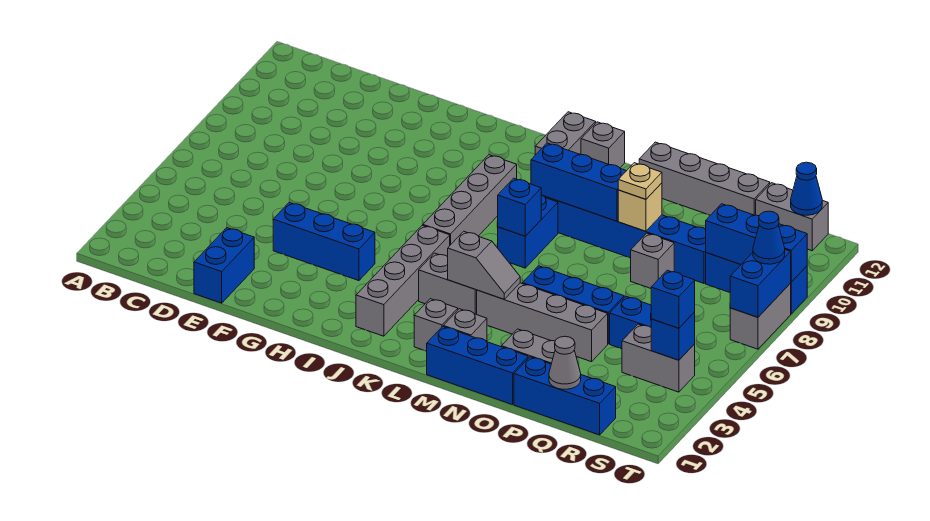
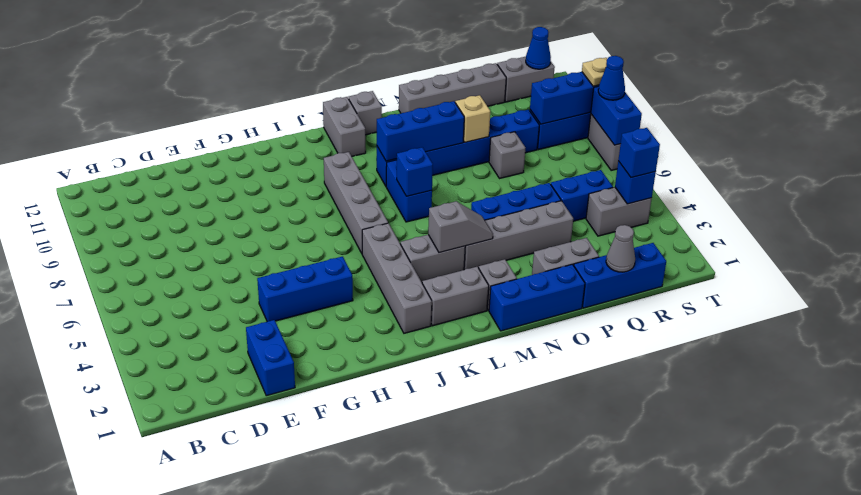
grey 1x1 brick [414,299,458,351] -> grey 1x2 brick [422,267,489,326]
tan 1x1 plate [618,163,662,199] -> tan 1x1 plate moved to [582,58,607,86]

